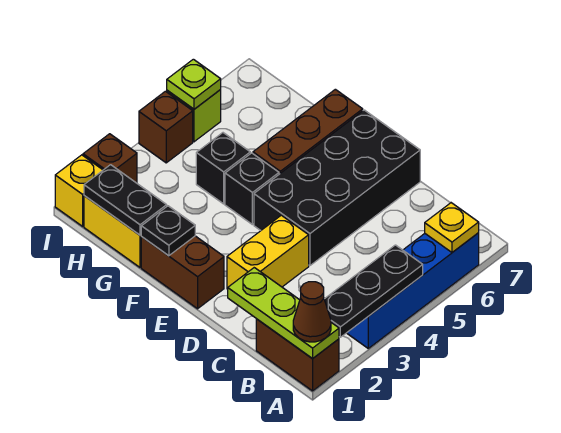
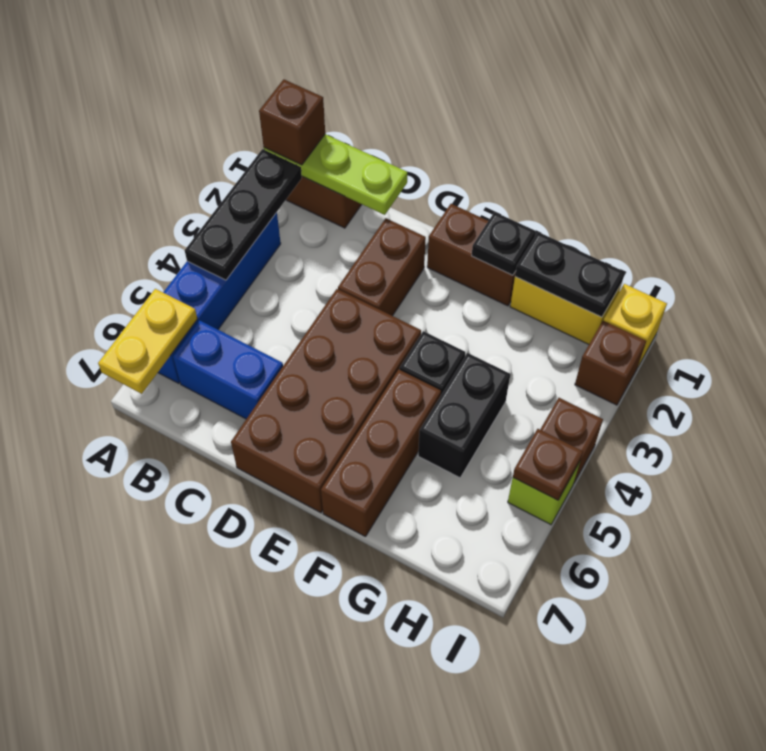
brown 1x1 cone [293,282,331,342] -> brown 1x1 brick [259,79,325,165]
yellow 1x1 plate [425,203,479,252] -> yellow 1x2 plate [98,289,197,394]
none -> blue 1x2 brick [173,321,283,419]
yellow 1x2 brick [227,215,309,289] -> brown 1x2 brick [338,218,426,316]
black 2x4 brick [254,110,420,266] -> brown 2x4 brick [231,289,421,513]
black 1x1 brick [196,133,250,204] -> black 1x2 brick [418,353,510,478]
lime 1x1 plate [167,59,221,109] -> brown 1x1 plate [513,429,583,500]

